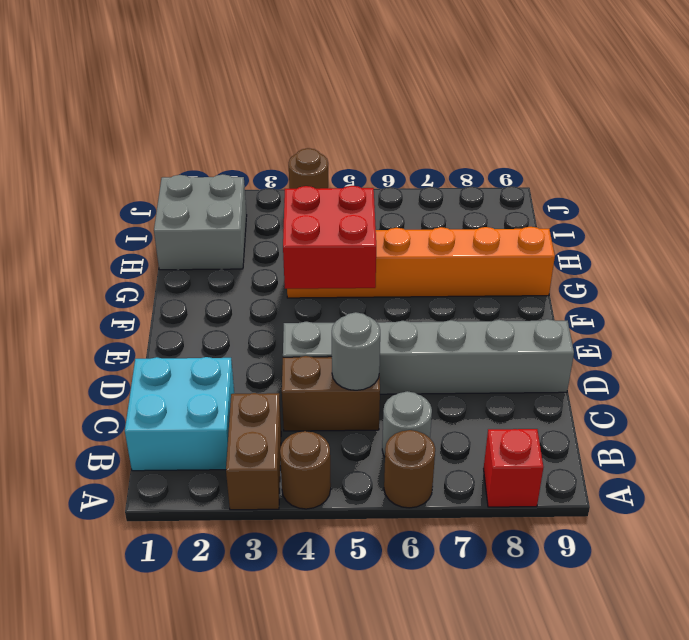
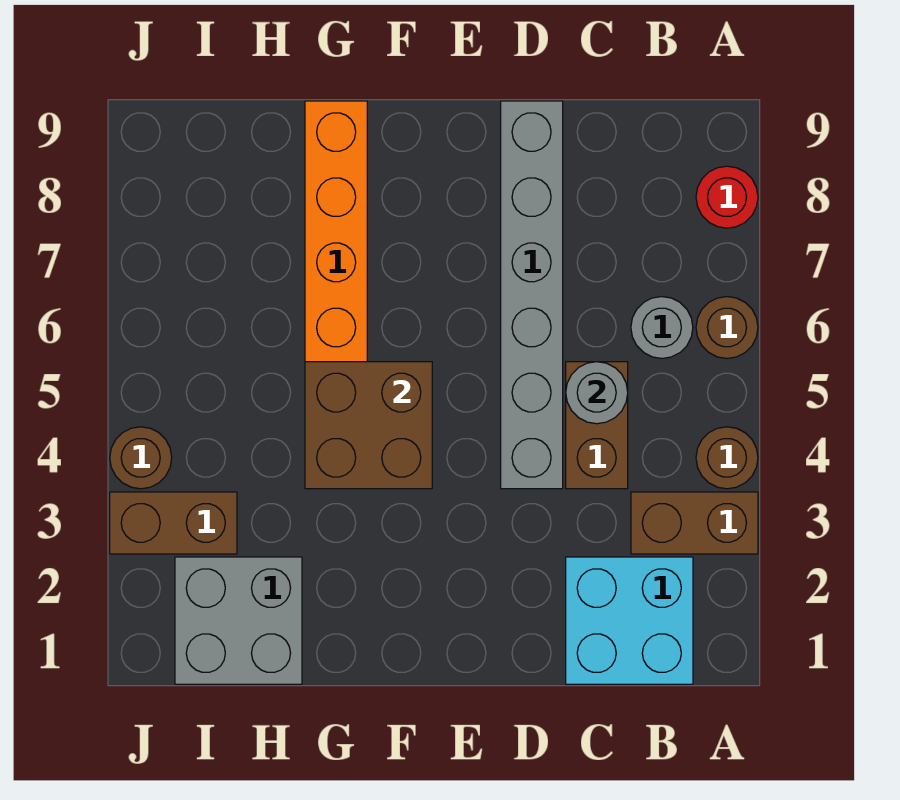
red 1x1 brick [484,429,543,507] -> red 1x1 round brick [696,166,758,228]
red 2x2 brick [283,186,376,289] -> brown 2x2 brick [305,362,432,489]
none -> brown 1x2 brick [110,492,237,554]

